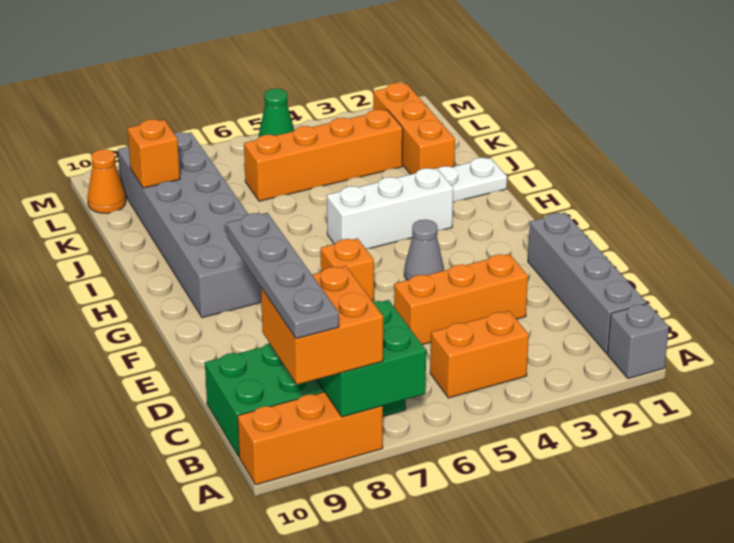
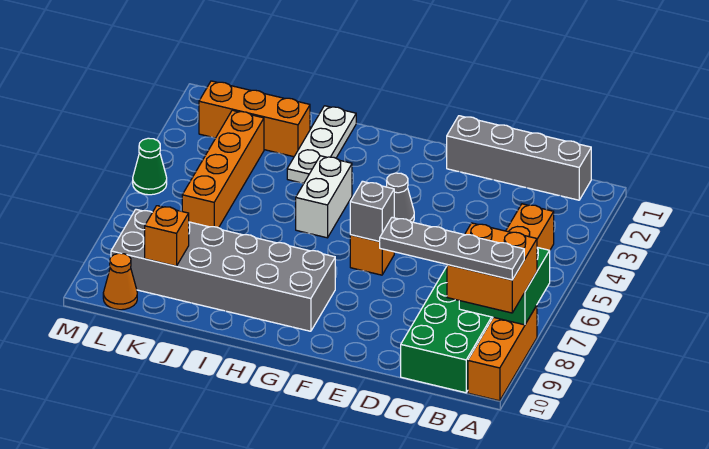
grey 1x1 brick [608,303,669,379] -> grey 1x1 brick moved to [350,181,394,241]
orange 1x3 brick [394,254,528,345] -> none
white 1x3 brick [327,168,453,249] -> white 1x2 brick [296,156,352,238]

